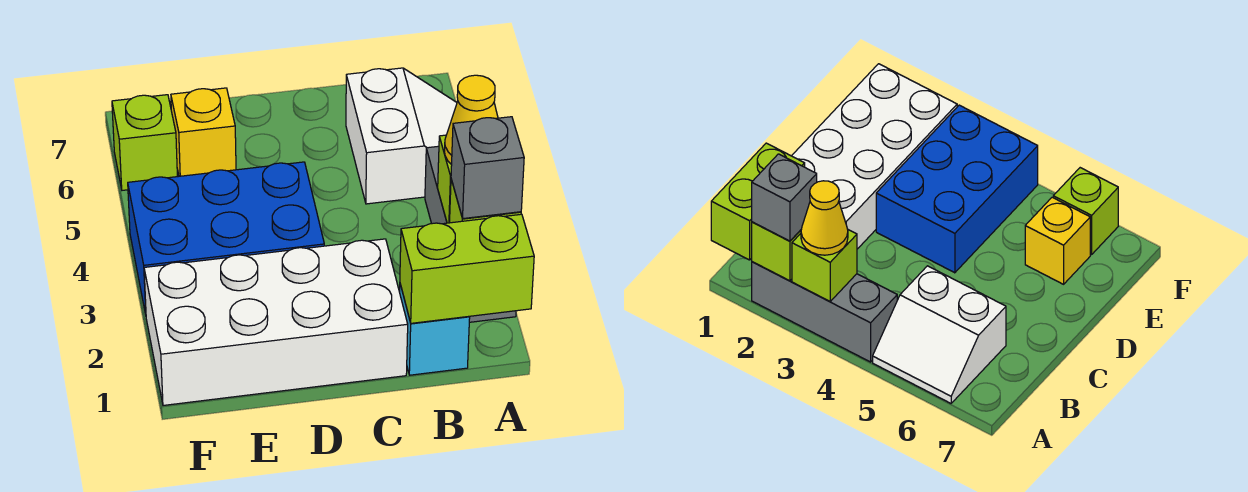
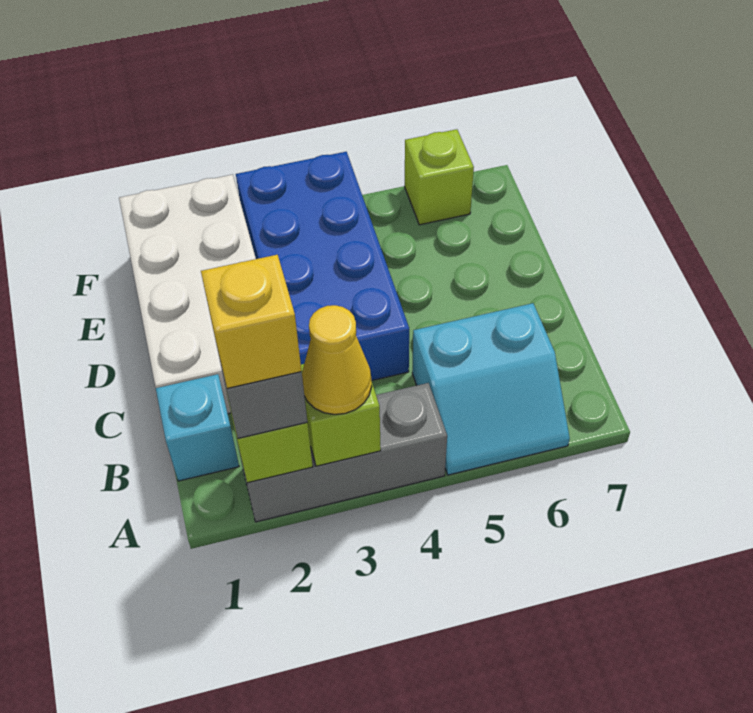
lime 1x2 brick [400,214,534,323] -> none
white 2x2 slope [346,68,457,204] -> cyan 2x2 slope [412,303,570,475]
blue 2x3 brick [128,162,324,314] -> blue 2x4 brick [236,152,409,381]
yellow 1x1 brick [171,88,236,176] -> yellow 1x1 brick moved to [201,255,302,388]

